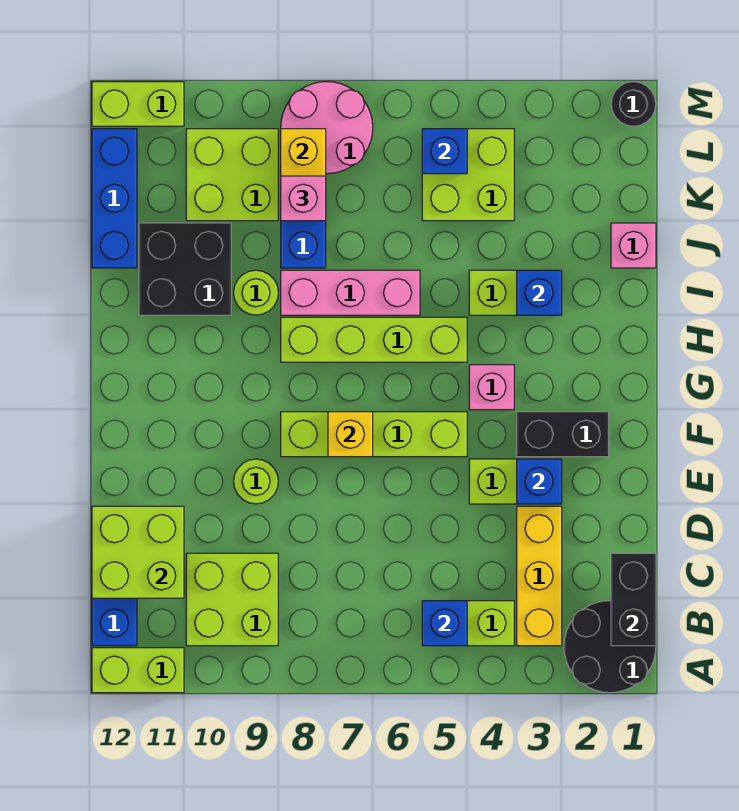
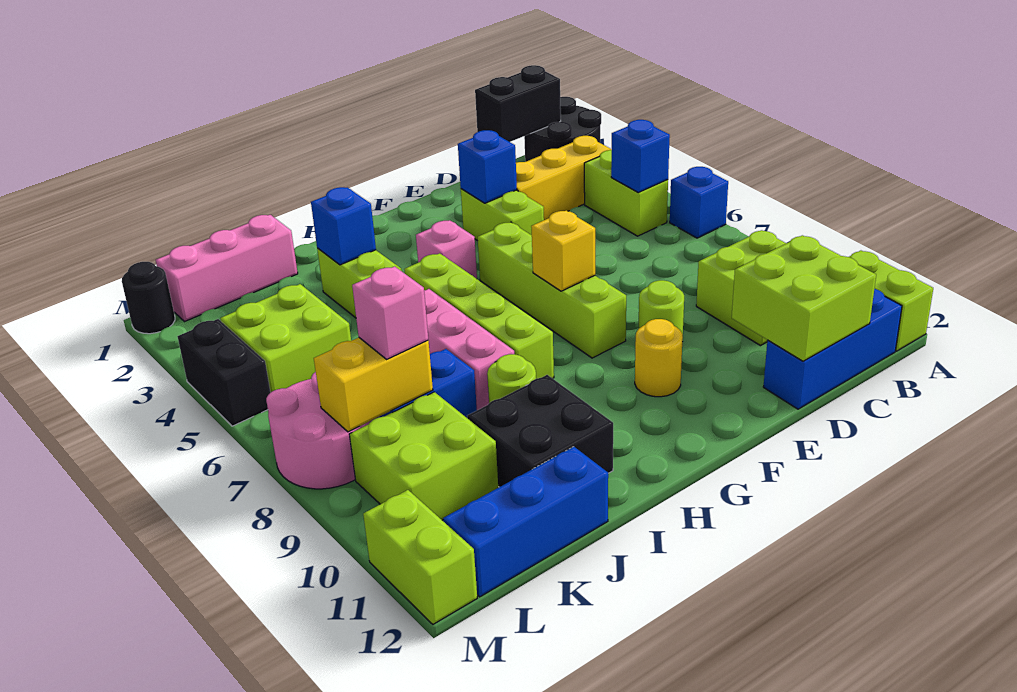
black 1x2 brick [517,412,609,457] -> black 1x2 brick moved to [178,319,271,426]
none -> yellow 1x1 round brick [635,319,683,397]
pink 1x1 brick [611,223,656,268] -> pink 1x3 brick [156,215,298,322]
blue 1x1 brick [422,129,467,174] -> blue 1x1 brick moved to [670,167,728,238]

